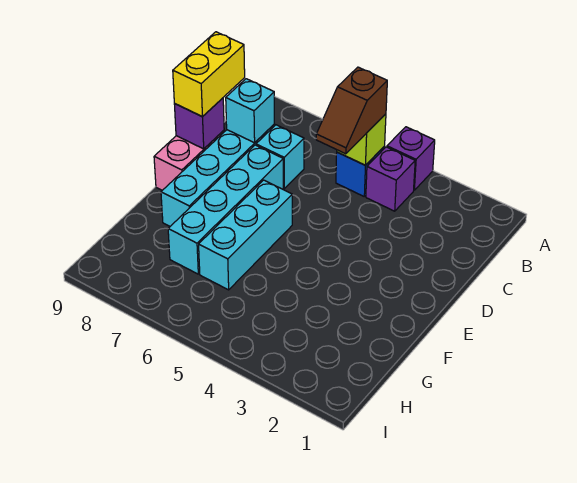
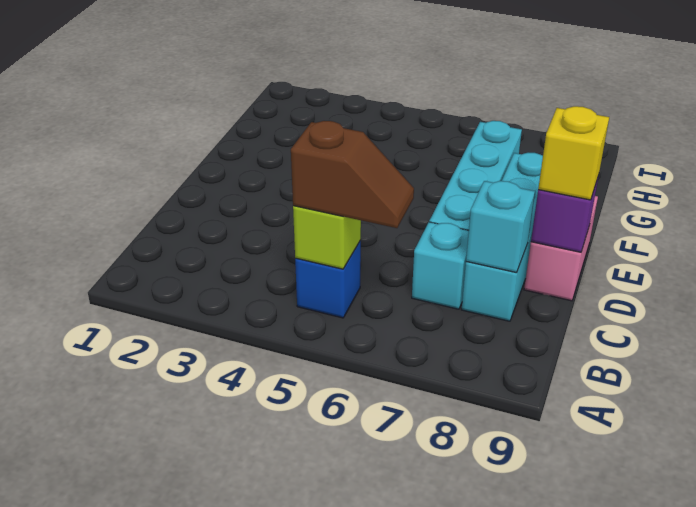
purple 1x1 brick [387,127,435,190] -> none
purple 1x1 brick [366,147,415,211] -> none
brown 1x2 slope [316,67,387,154] -> brown 1x2 slope turned to [291,121,414,228]
yellow 1x2 brick [173,32,245,117] -> yellow 1x1 brick [538,106,609,200]
cyan 1x3 brick [199,180,292,290] -> none

